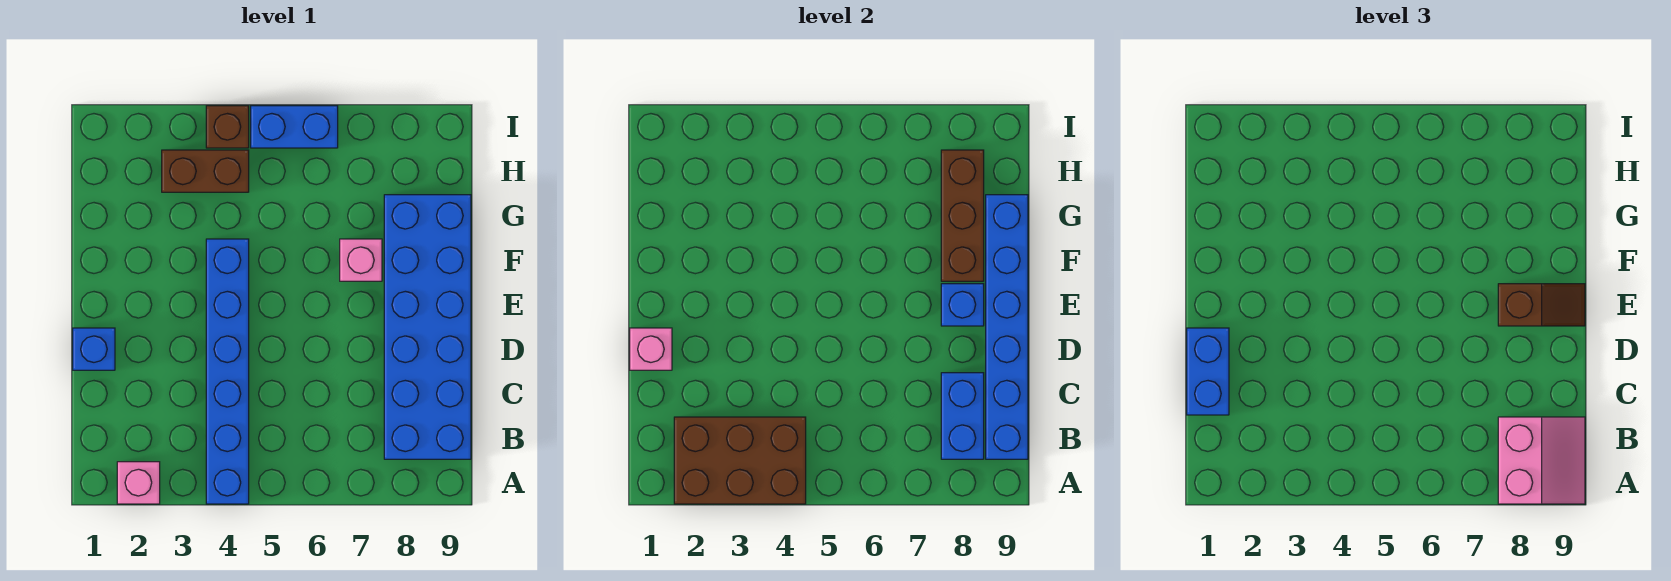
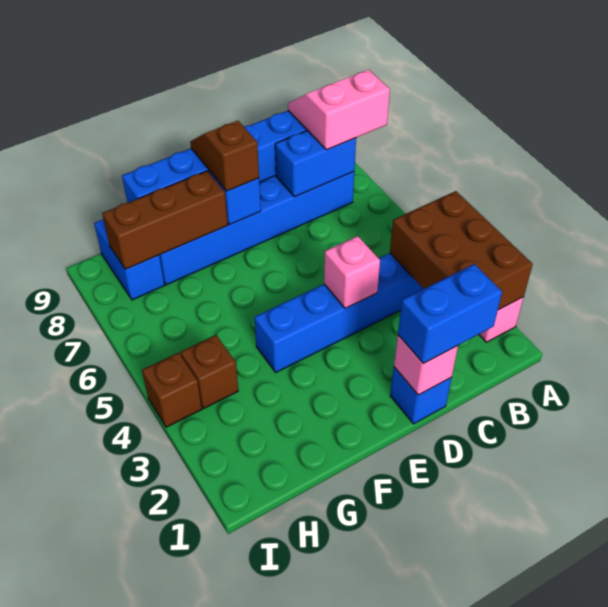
pink 1x1 brick [340,239,382,281] -> pink 1x1 brick moved to [324,236,380,309]
brown 1x2 brick [162,150,249,192] -> brown 1x1 brick [181,335,238,408]
blue 1x2 brick [251,106,338,148] -> blue 1x2 brick moved to [94,219,165,300]

